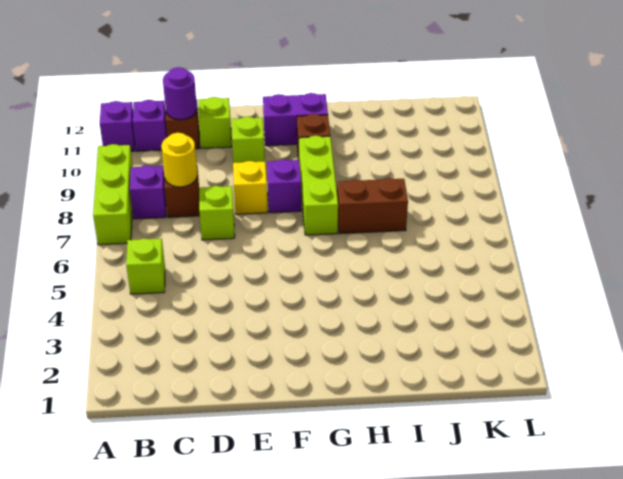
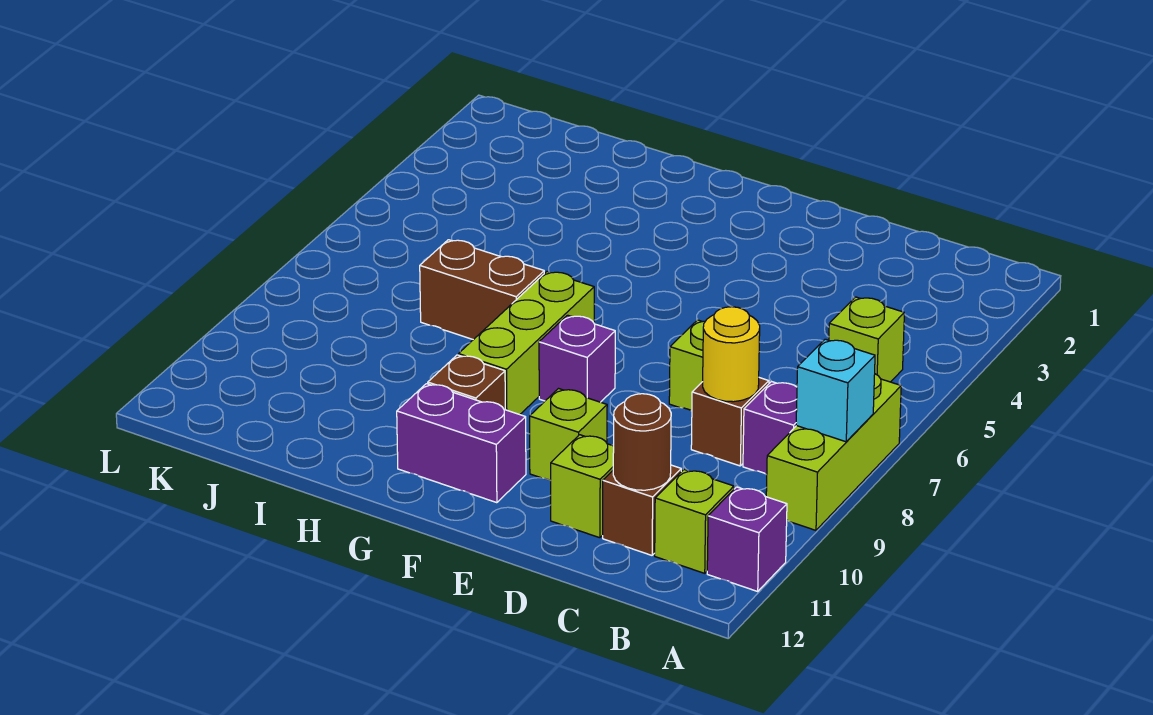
none -> cyan 1x1 brick [796,339,875,442]
purple 1x1 brick [133,100,167,151] -> lime 1x1 brick [655,470,734,573]
purple 1x1 round brick [163,67,197,120] -> brown 1x1 round brick [613,394,671,490]
yellow 1x1 brick [233,161,268,214] -> none

